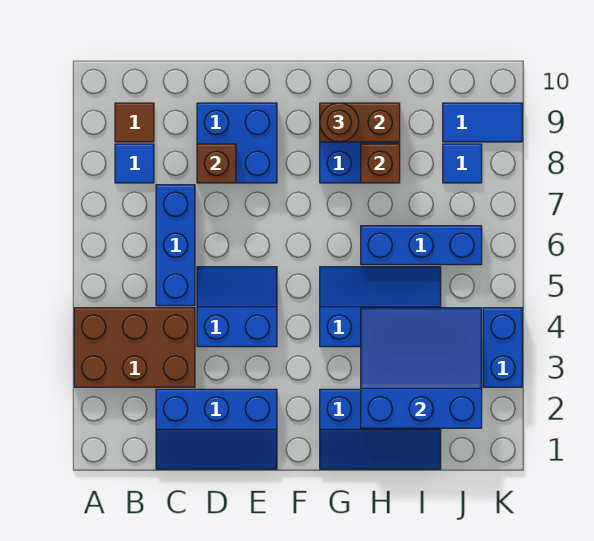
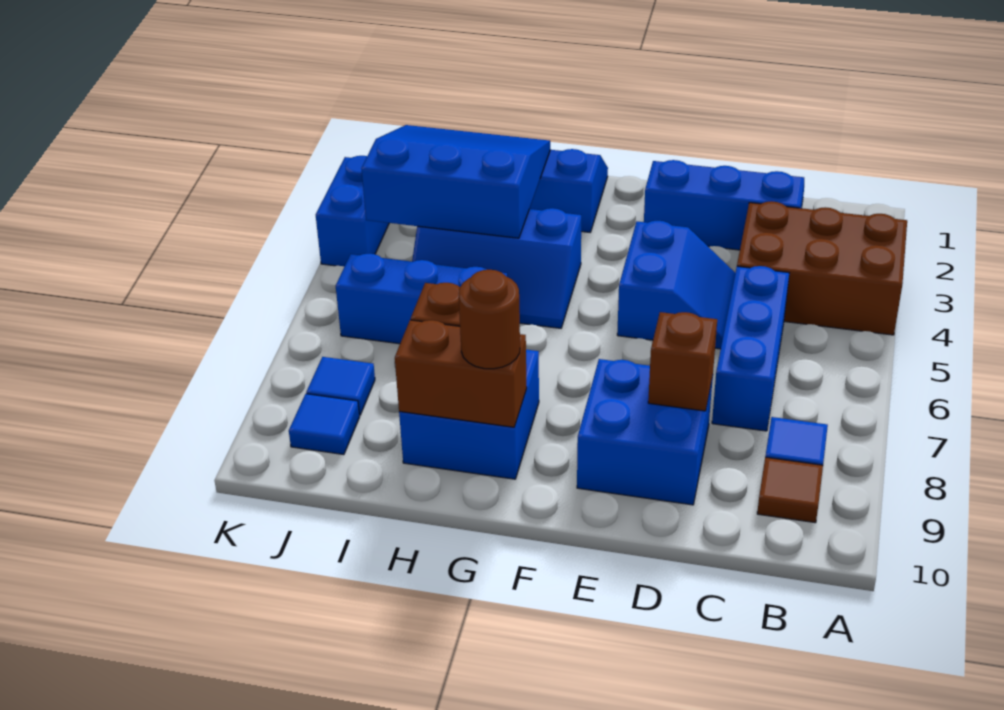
blue 2x2 slope [197,267,277,347] -> blue 2x2 slope turned to [617,221,735,349]
blue 3x3 slope [361,308,482,428] -> blue 3x3 slope turned to [361,125,550,238]
blue 1x2 tile [443,103,522,142] -> blue 1x1 tile [289,394,359,455]

